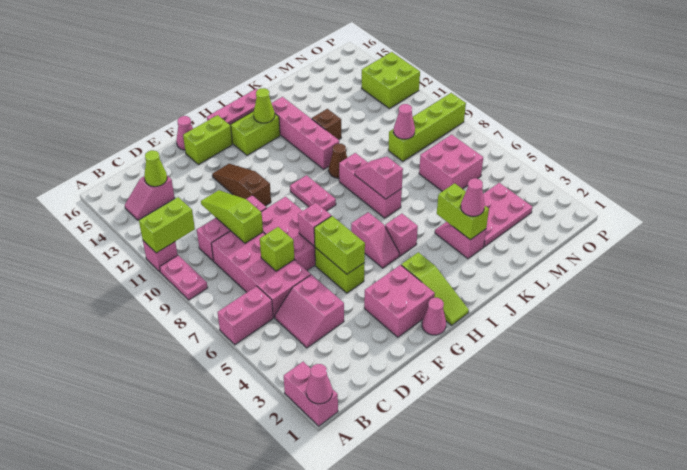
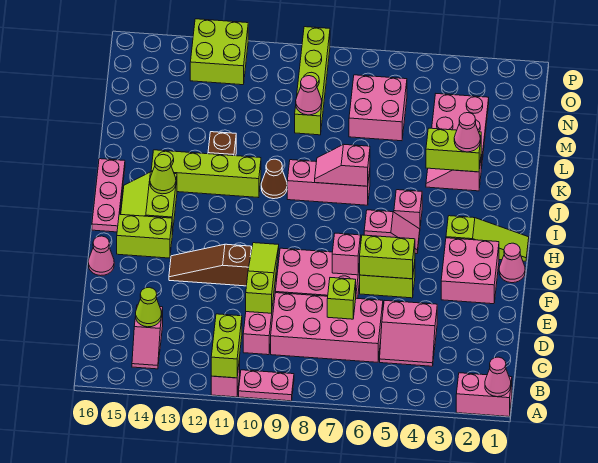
pink 1x2 brick [217,286,273,345] -> none
lime 1x3 slope [201,190,263,243] -> lime 1x3 slope turned to [246,243,279,313]
lime 1x2 brick [183,115,233,165] -> lime 1x2 brick turned to [117,214,172,258]
pink 1x2 plate [290,175,336,211] -> none
pink 1x4 brick [272,97,339,169] -> lime 1x4 brick [151,150,261,198]

